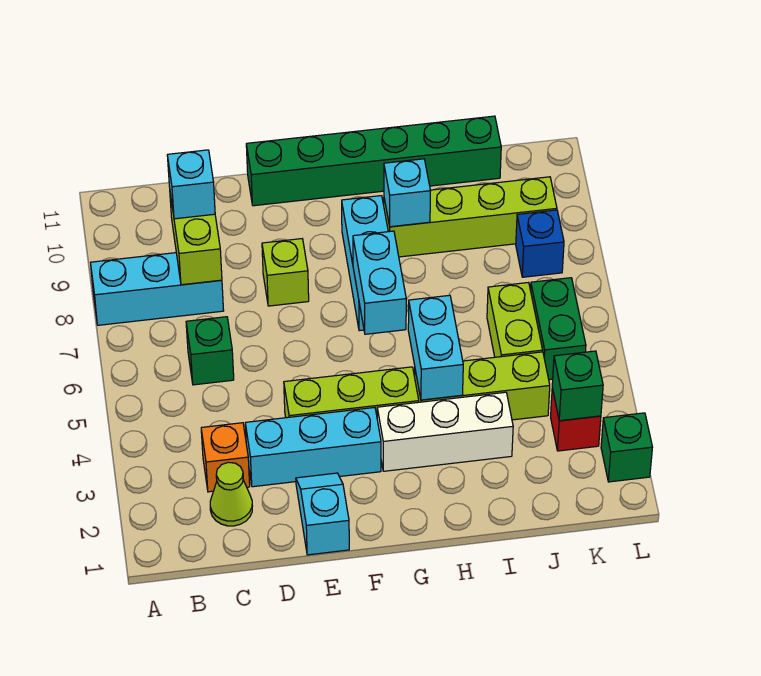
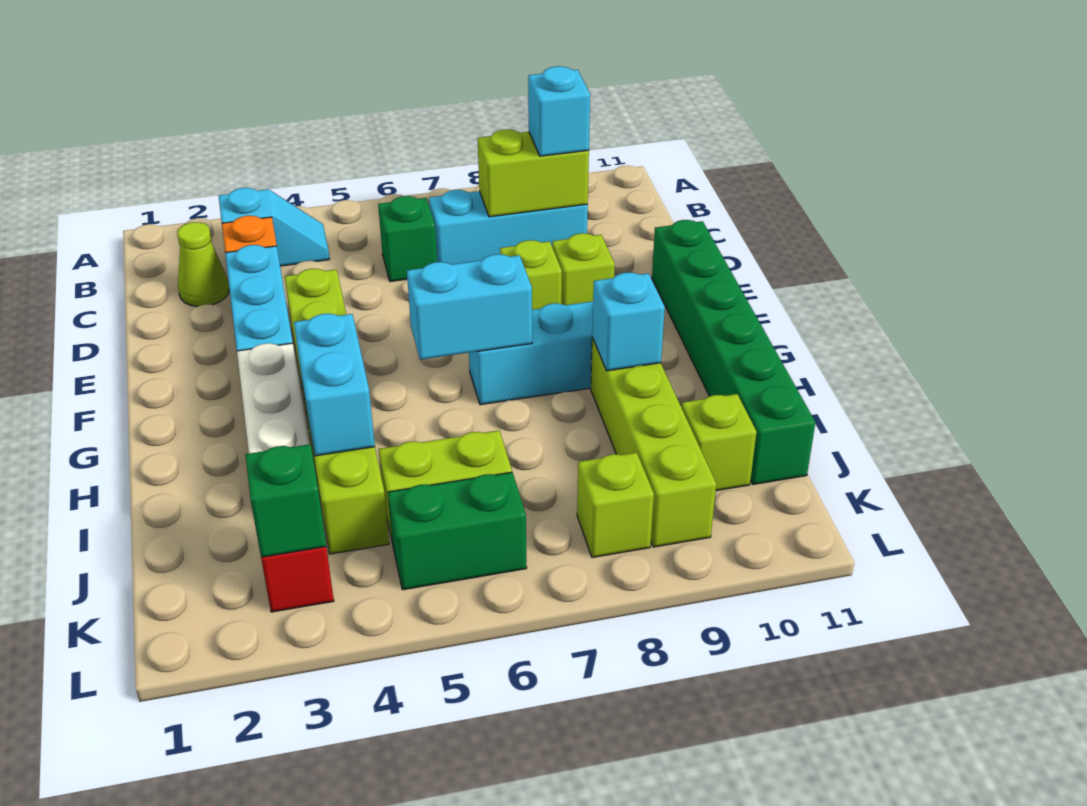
cyan 1x3 brick [91,253,224,325] -> cyan 1x3 brick turned to [429,190,588,264]
cyan 1x2 slope [296,473,349,555] -> cyan 1x2 slope moved to [219,188,330,266]
none -> lime 1x1 brick [552,233,615,305]
cyan 1x2 brick [408,295,463,400] -> cyan 1x2 brick turned to [294,314,375,456]
none -> lime 1x1 brick [682,394,757,491]
blue 1x1 brick [516,210,564,277] -> lime 1x1 brick [577,453,654,558]
green 1x1 brick [601,413,652,482] -> none

